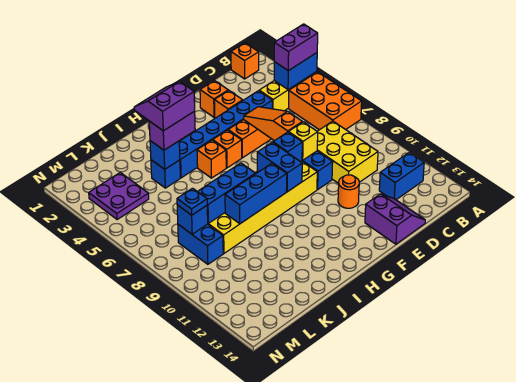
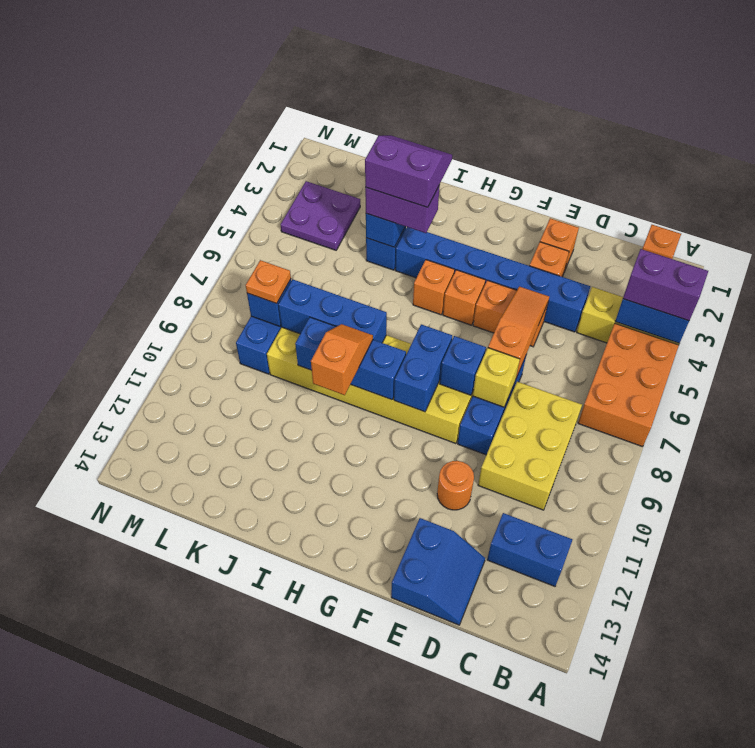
purple 2x2 slope [365,194,425,244] -> blue 2x2 slope [391,518,485,625]
none -> orange 1x2 slope [311,324,373,395]
blue 1x1 plate [177,188,207,215] -> orange 1x1 plate [246,260,291,303]

